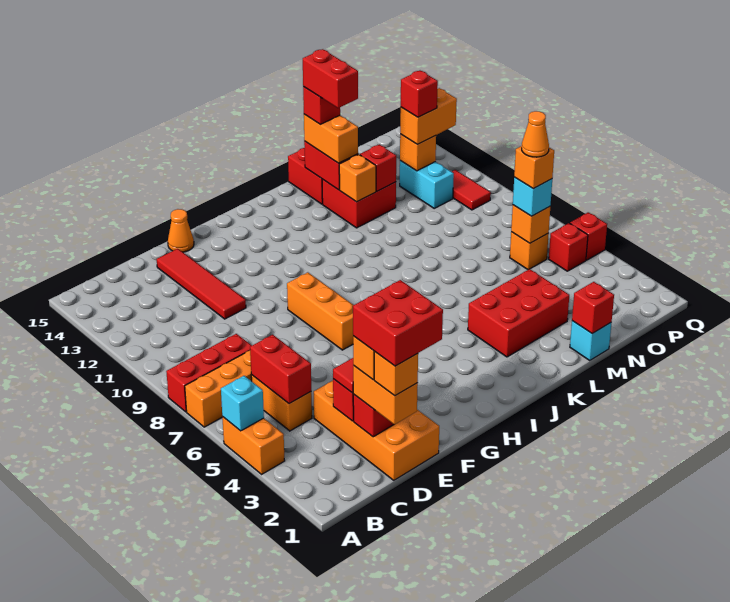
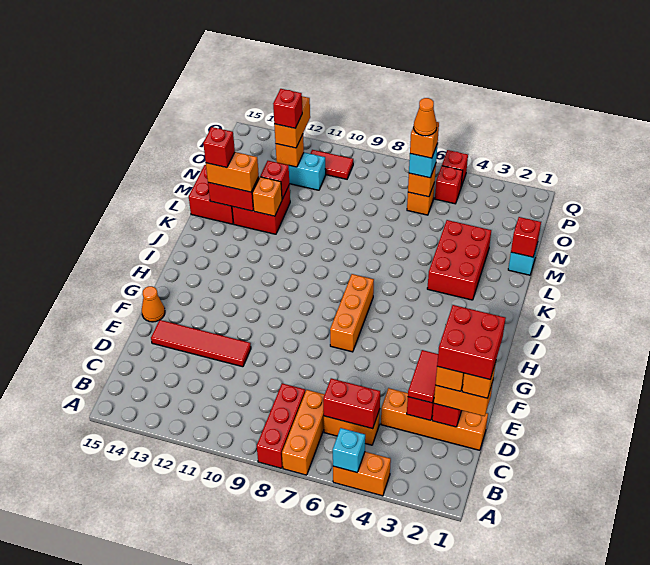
orange 2x4 brick [314,381,439,480] -> orange 1x4 brick [381,388,488,450]
orange 1x3 brick [287,272,353,350] -> orange 1x3 brick turned to [330,274,374,352]
red 1x2 brick [303,49,358,108] -> none

